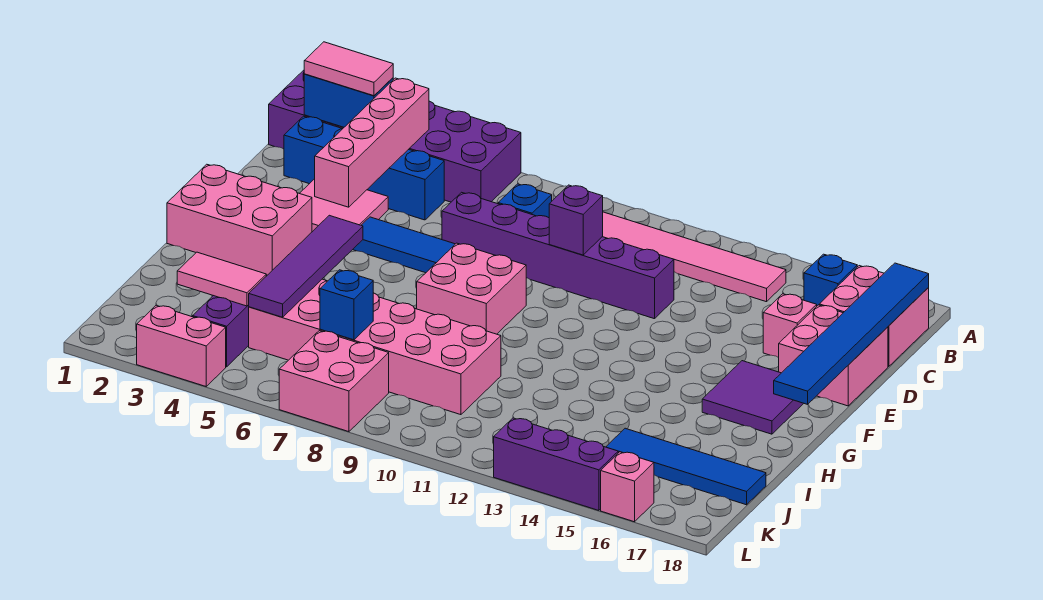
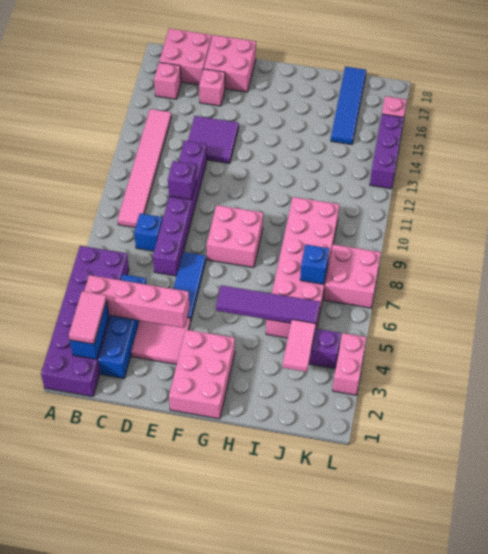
blue 1x1 brick [804,254,857,306] -> pink 1x1 brick [154,62,181,99]
blue 1x6 tile [774,263,929,404] -> none
purple 2x2 tile [702,361,804,434] -> purple 2x2 tile moved to [188,116,239,163]

